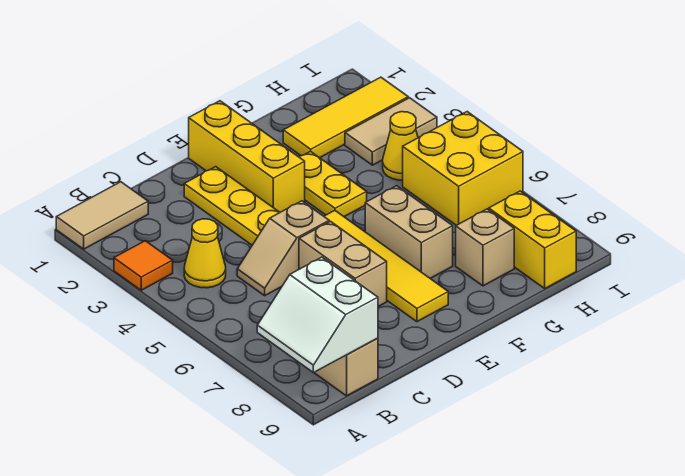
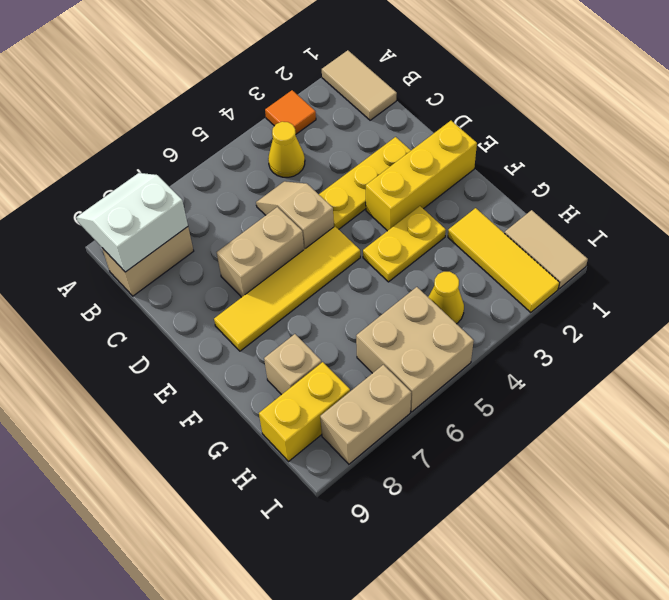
tan 1x2 brick [365,186,453,279] -> tan 1x2 brick moved to [320,365,411,464]
tan 1x2 tile [345,98,437,165] -> tan 1x2 tile moved to [505,210,588,289]
yellow 2x2 brick [403,112,523,225] -> tan 2x2 brick [356,287,474,412]

